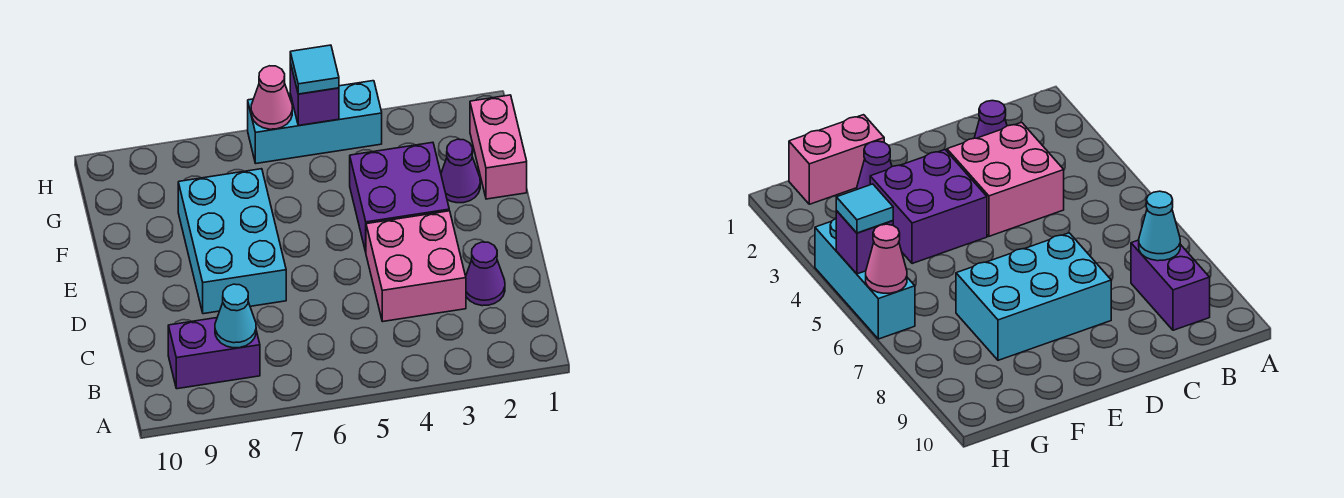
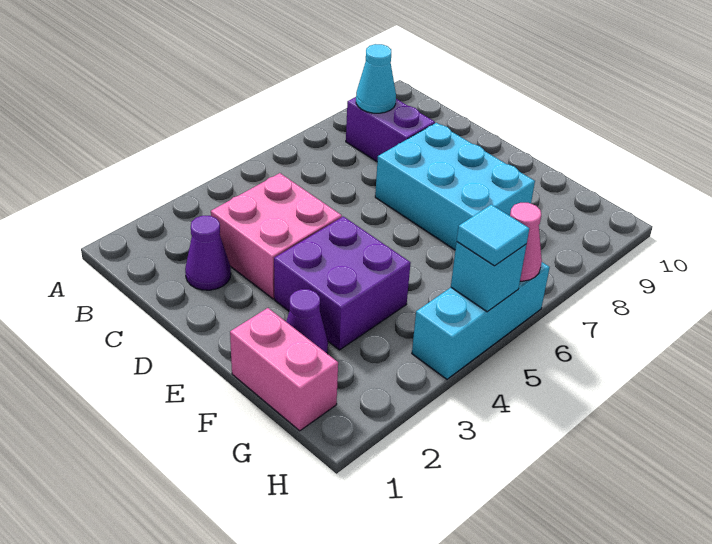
purple 1x2 brick [168,318,260,389] -> purple 1x2 brick turned to [346,97,435,161]
purple 1x1 brick [290,63,339,126] -> cyan 1x1 brick [451,242,527,312]

